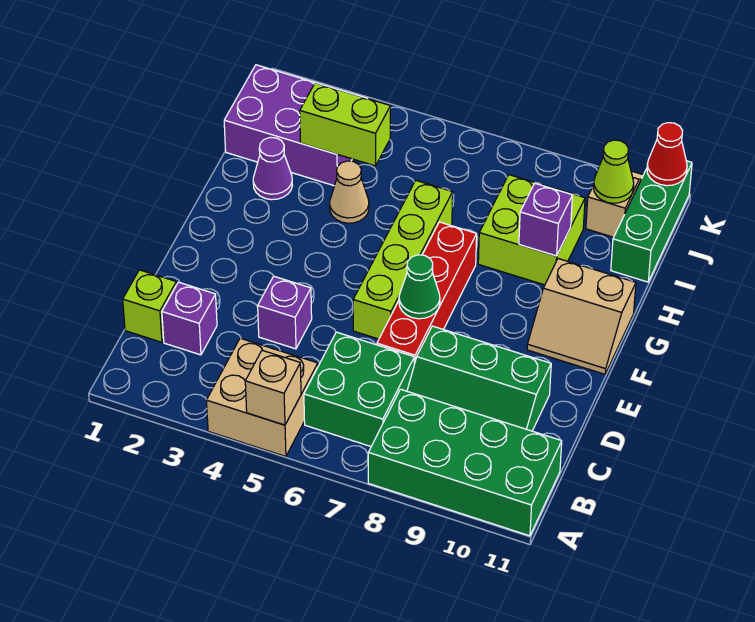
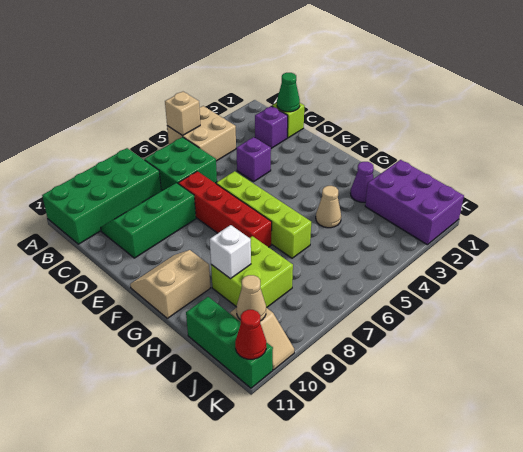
green 1x1 cone [399,255,440,319] -> green 1x1 cone moved to [277,73,300,112]
purple 1x1 brick [519,184,572,256] -> white 1x1 brick [210,225,251,279]
purple 2x3 brick [224,65,358,186] -> purple 2x3 brick turned to [365,160,464,245]
lime 1x2 brick [300,83,391,166] -> none
lime 1x1 cone [593,140,634,203] -> tan 1x1 cone [236,275,266,321]

